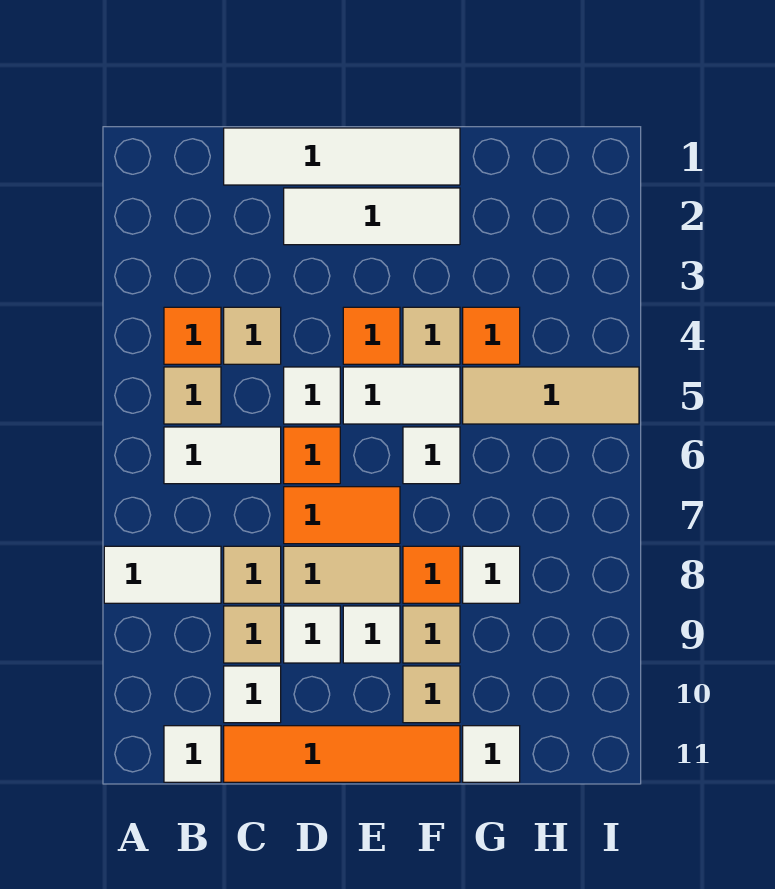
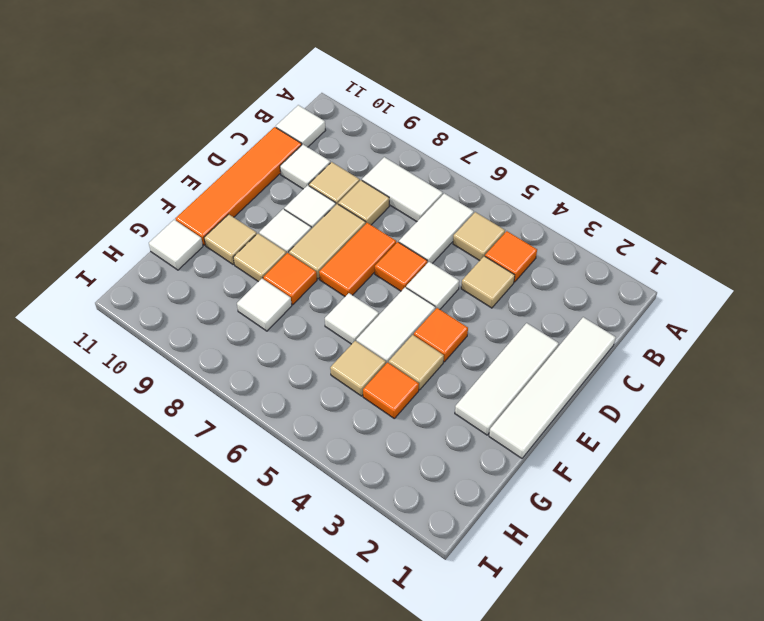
white 1x2 tile [104,546,221,603] -> white 1x2 tile turned to [362,157,443,222]
tan 1x3 tile [463,367,639,424] -> tan 1x1 tile [330,341,386,396]

